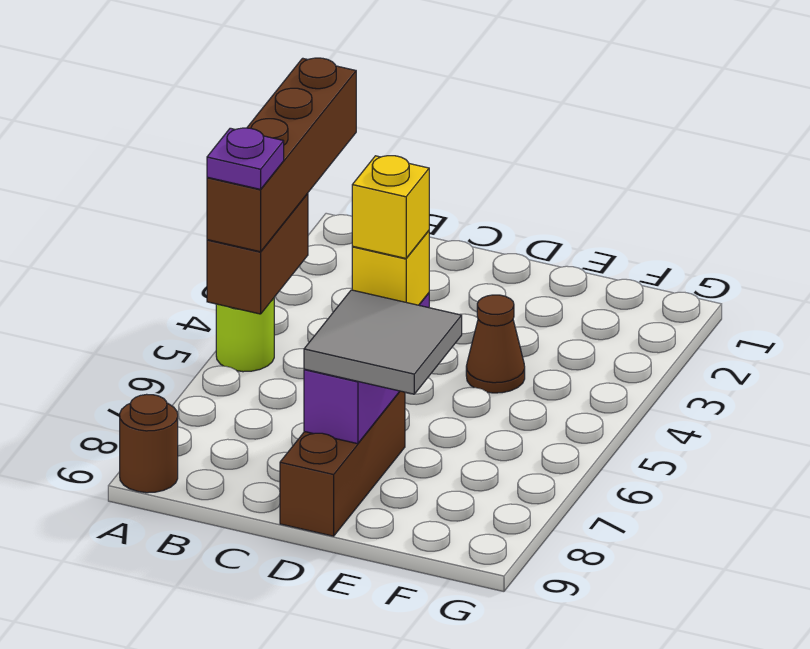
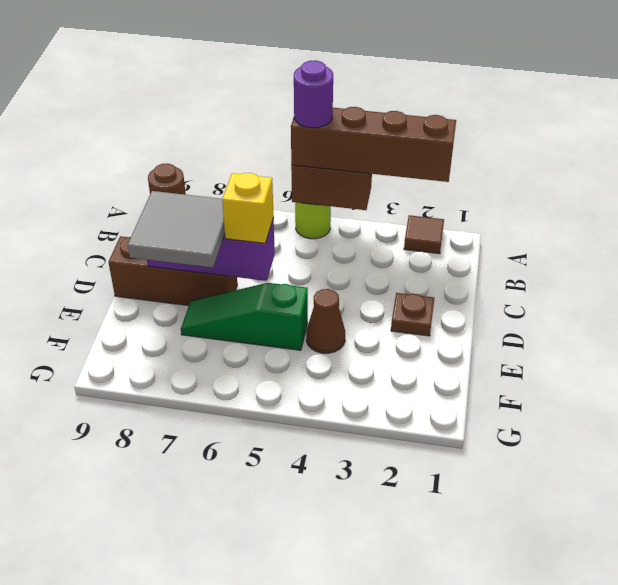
none -> brown 1x1 tile [404,215,444,254]
purple 1x1 plate [207,128,284,189] -> purple 1x1 round brick [294,60,333,128]
none -> brown 1x1 plate [391,293,434,336]
yellow 1x1 brick [352,156,429,258] -> none
none -> green 1x3 slope [181,283,308,350]

